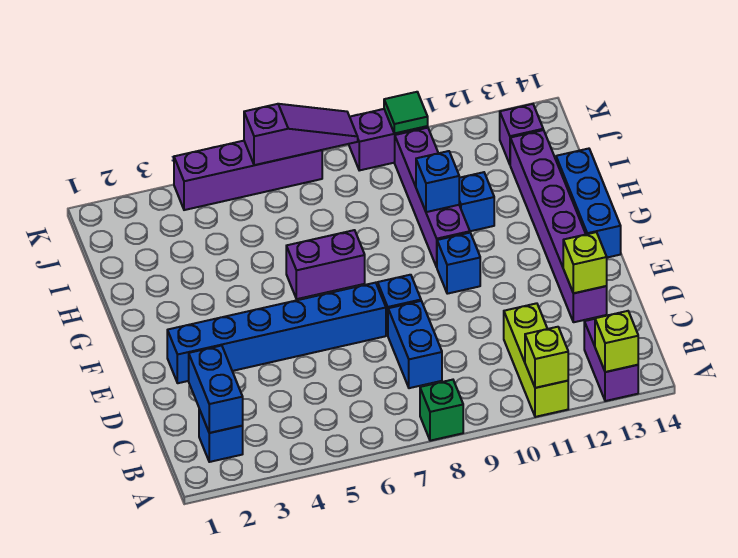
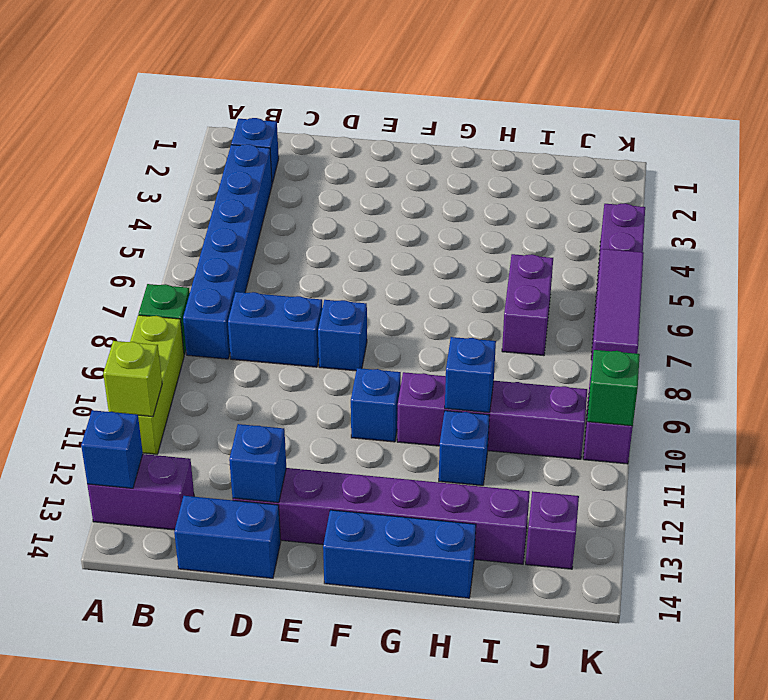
lime 1x3 brick [504,303,568,417] -> lime 1x3 brick turned to [130,315,184,454]
lime 1x1 brick [595,311,638,372] -> blue 1x1 brick [81,410,143,488]
blue 1x2 brick [189,346,243,433] -> blue 1x2 brick moved to [174,496,281,578]
lime 1x1 brick [563,232,607,293] -> blue 1x1 brick [229,424,286,503]
blue 1x6 brick [167,283,386,383] -> blue 1x6 brick moved to [183,144,272,359]
purple 1x2 brick [286,230,365,299] -> purple 1x2 brick moved to [502,254,553,356]
purple 1x3 slope [244,104,358,165] -> purple 1x3 tile [593,249,644,354]
green 1x1 tile [384,92,428,134] -> green 1x1 brick [587,350,640,426]

